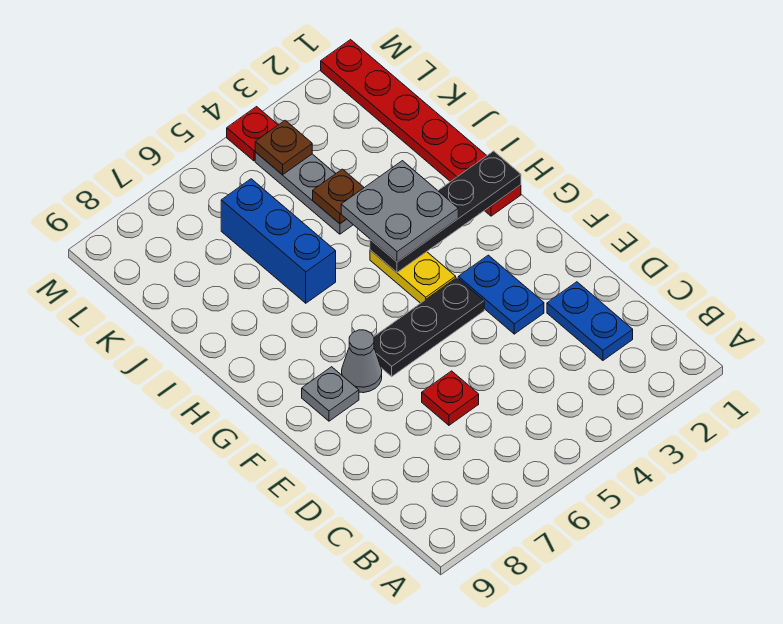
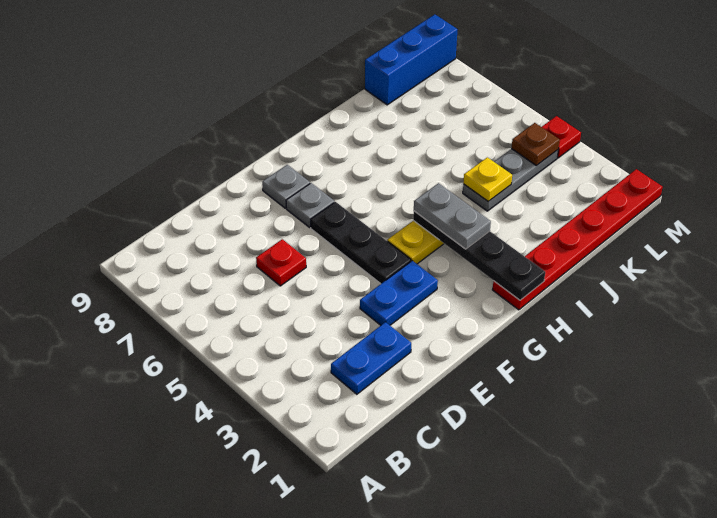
grey 1x1 cone [342,330,382,393] -> grey 1x1 plate [286,183,334,227]
grey 2x2 plate [341,161,458,262] -> grey 1x2 plate [414,183,491,249]
blue 1x3 brick [221,179,336,303] -> blue 1x3 brick moved to [365,14,458,105]
brown 1x1 plate [313,169,364,224] -> yellow 1x1 plate [463,157,512,201]

